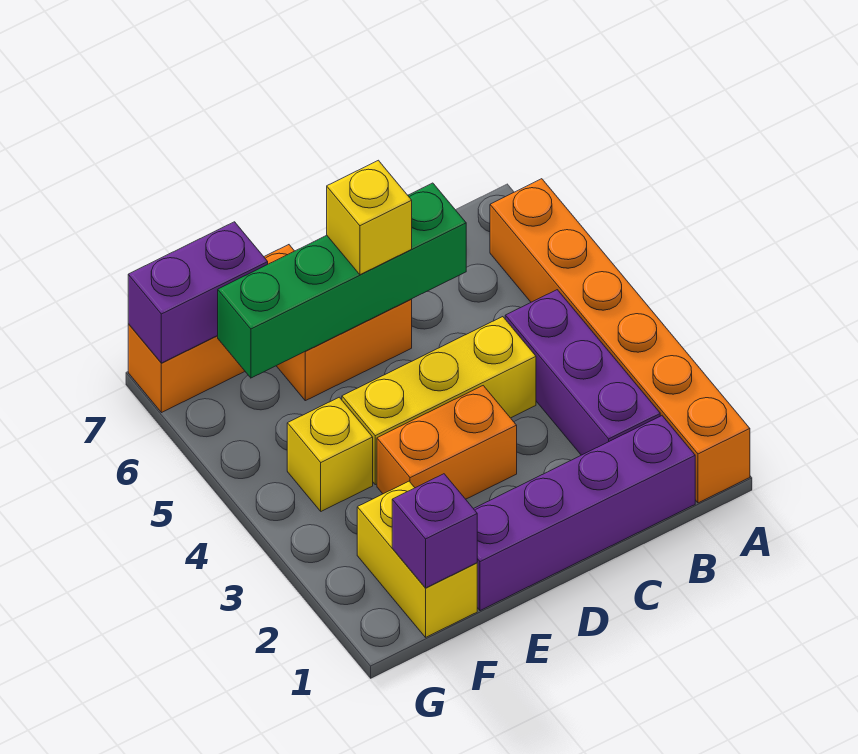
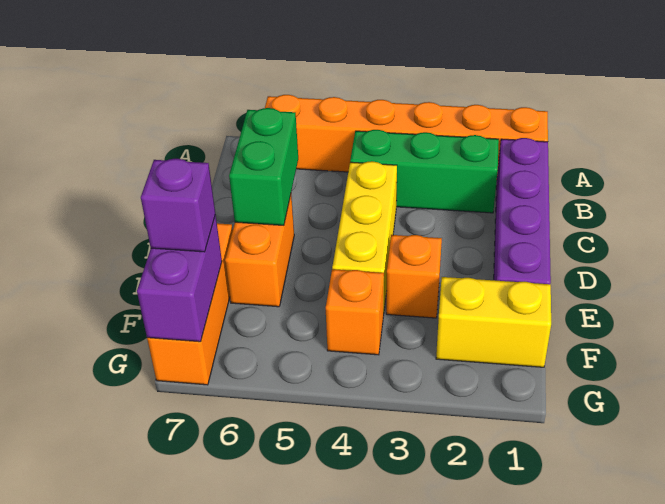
purple 1x3 brick [505,290,660,455] -> green 1x3 brick [350,130,499,213]
green 1x4 brick [218,183,466,378] -> green 1x2 brick [229,108,298,225]
orange 1x2 brick [377,386,517,499] -> orange 1x1 brick [386,235,442,318]
yellow 1x1 brick [327,160,412,275] -> none
purple 1x1 brick [392,474,477,588] -> purple 1x1 brick moved to [141,159,215,252]
yellow 1x1 brick [287,397,373,511] -> orange 1x1 brick [326,269,384,355]

